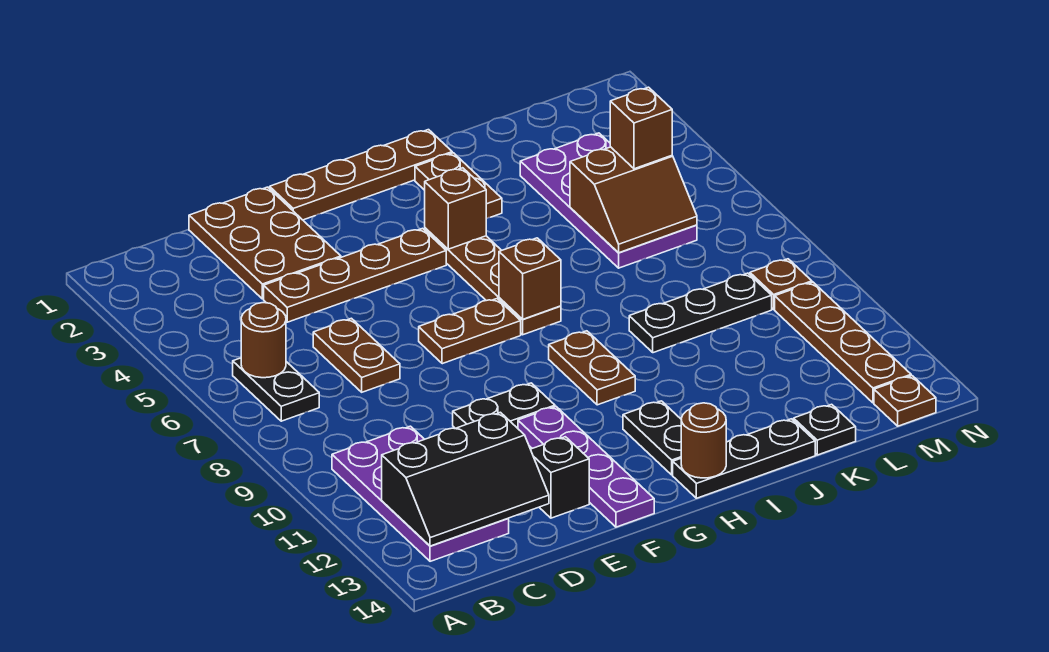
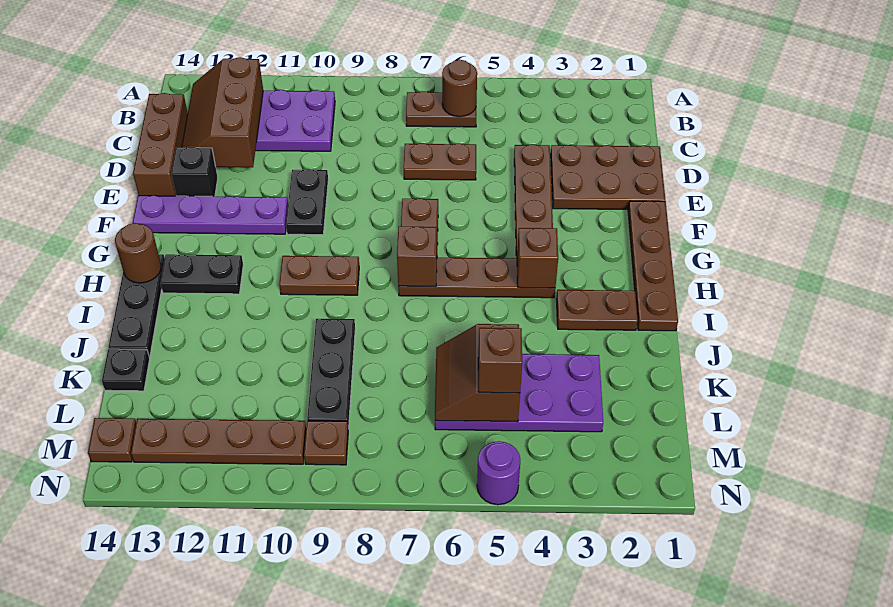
black 1x2 plate [233,358,319,421] -> brown 1x2 plate [406,91,476,127]
black 2x3 slope [382,412,549,546] -> brown 2x3 slope [182,57,263,167]
none -> brown 1x3 brick [133,93,188,196]
none -> purple 1x1 round brick [477,441,520,505]

